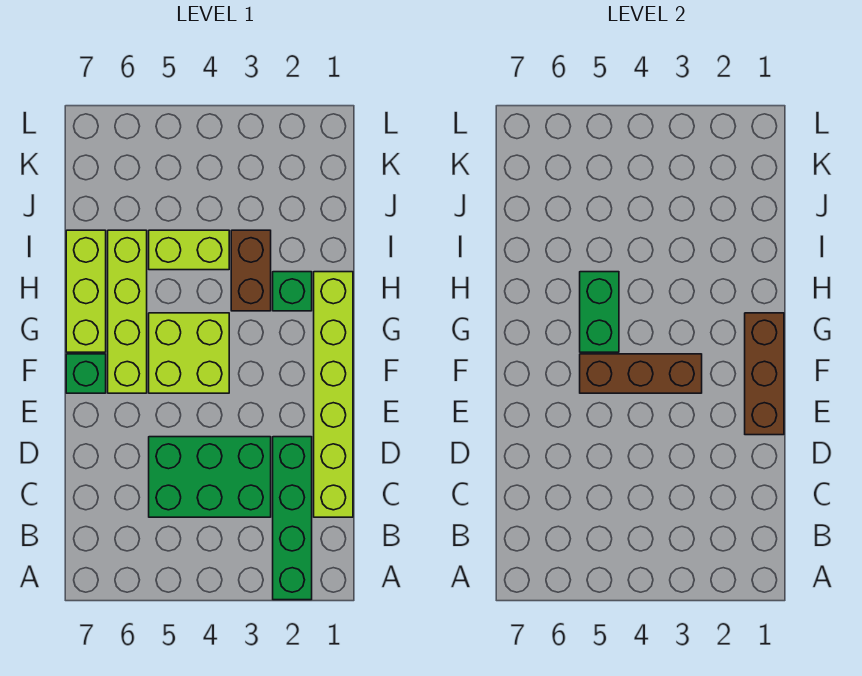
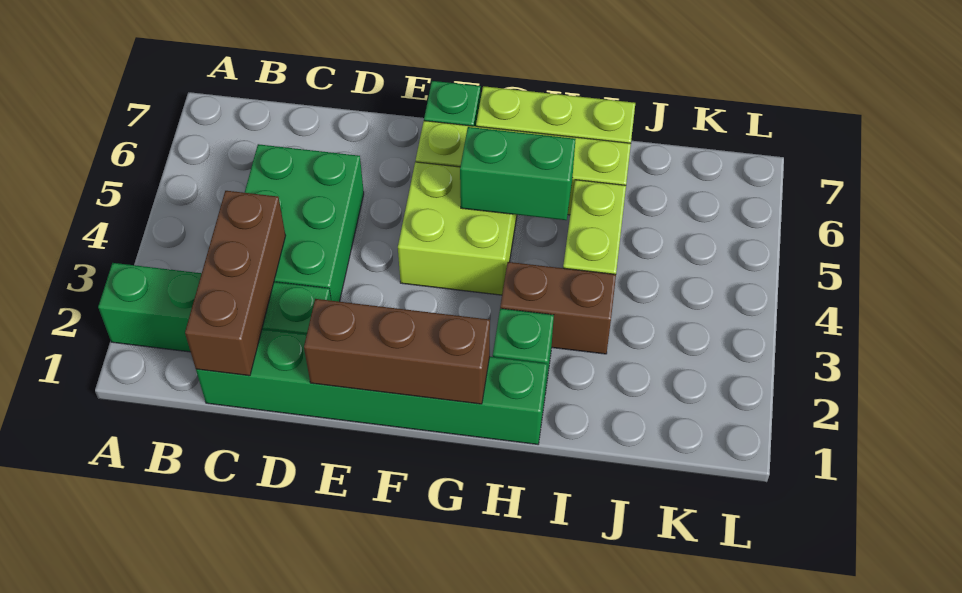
lime 1x6 brick [314,272,353,517] -> green 1x6 brick [196,329,547,444]
brown 1x3 brick [580,354,702,393] -> brown 1x3 brick moved to [185,191,286,376]

